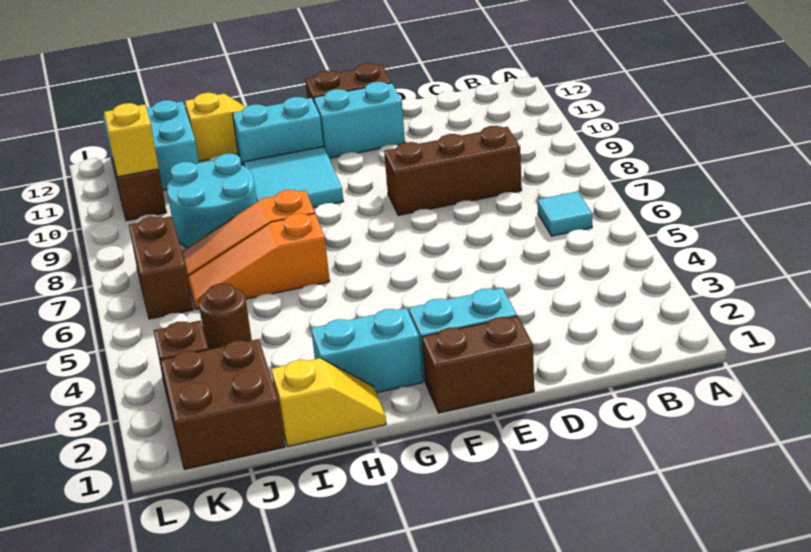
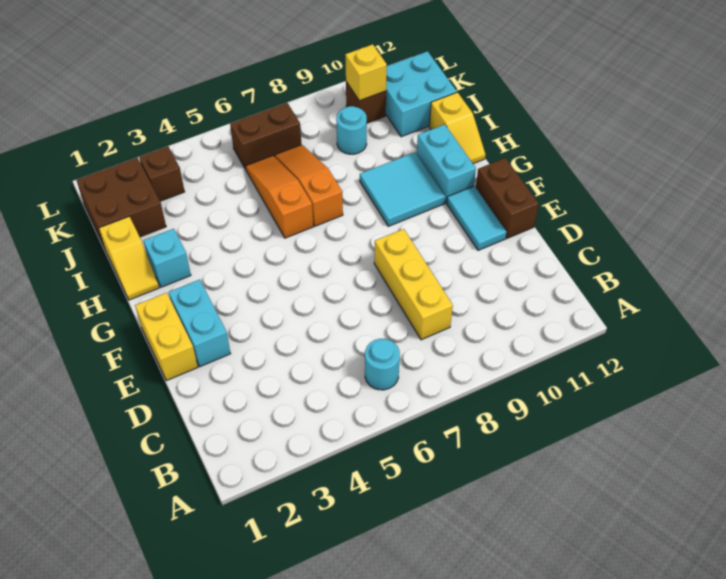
cyan 1x1 tile [538,192,592,236] -> cyan 1x1 round brick [365,339,400,390]
brown 1x3 brick [384,126,522,215] -> yellow 1x3 brick [374,229,453,340]
brown 1x2 brick [422,316,534,413] -> yellow 1x2 brick [135,293,198,381]
cyan 1x2 brick [314,82,405,158] -> cyan 1x2 tile [447,186,507,250]
cyan 1x2 brick [311,308,423,393] -> cyan 1x1 brick [143,229,191,287]
cyan 2x2 round brick [167,153,257,247] -> cyan 1x1 round brick [336,106,367,154]
brown 1x1 round brick [199,283,252,349] -> none

